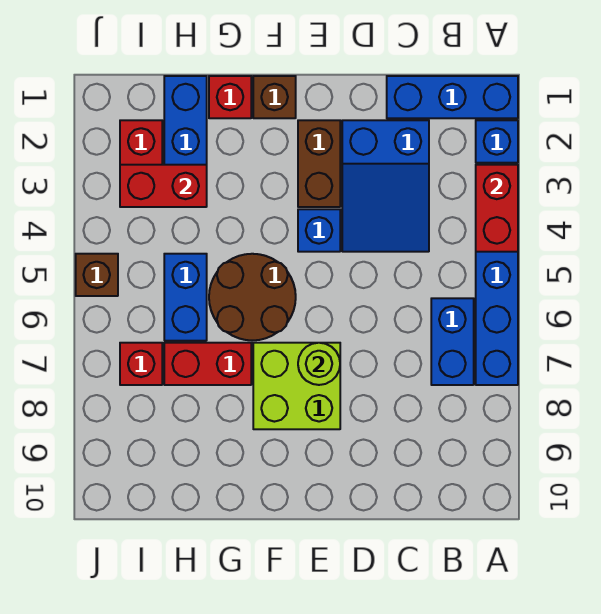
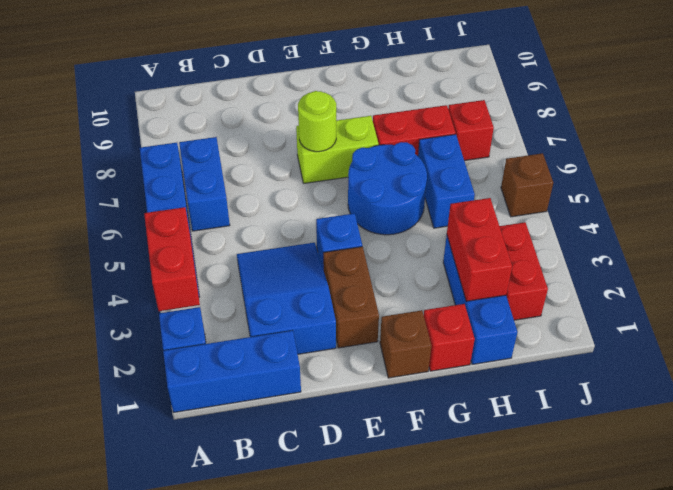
lime 2x2 brick [253,343,340,429] -> lime 1x2 brick [296,116,379,183]
brown 2x2 round brick [209,254,296,341] -> blue 2x2 round brick [348,142,427,235]
red 1x2 brick [120,165,207,207] -> red 1x2 brick turned to [447,198,512,301]

